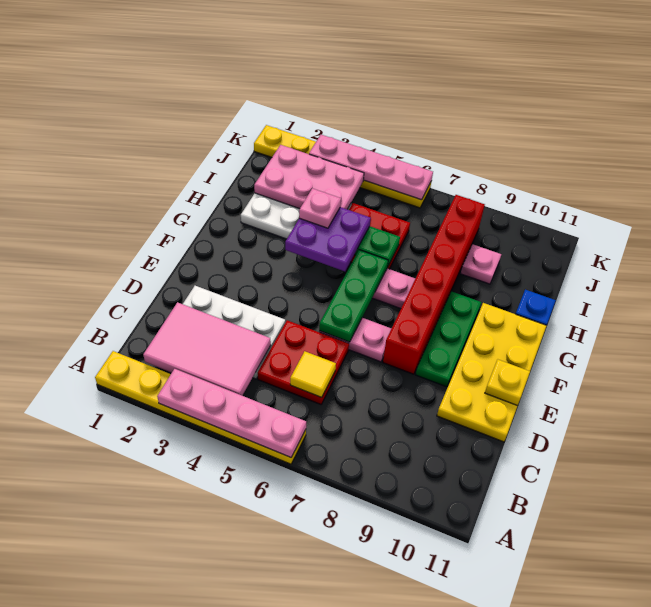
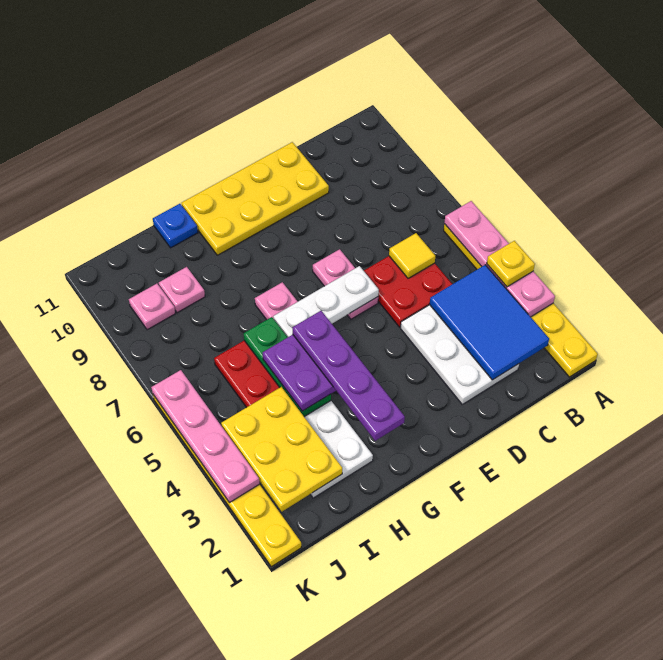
pink 2x3 tile [143,302,271,396] -> blue 2x3 tile [430,265,549,380]
green 1x3 plate [319,250,388,342] -> white 1x3 plate [273,266,379,337]
red 1x6 brick [383,195,485,374] -> none
green 1x3 plate [416,291,481,387] -> none
yellow 1x1 plate [485,360,530,406] -> yellow 1x1 plate moved to [487,241,535,287]
none -> purple 1x4 plate [293,311,405,441]
pink 1x1 plate [299,188,341,228] -> pink 1x1 plate moved to [129,284,176,330]
pink 2x3 plate [254,145,364,209] -> yellow 2x3 plate [221,387,342,511]

